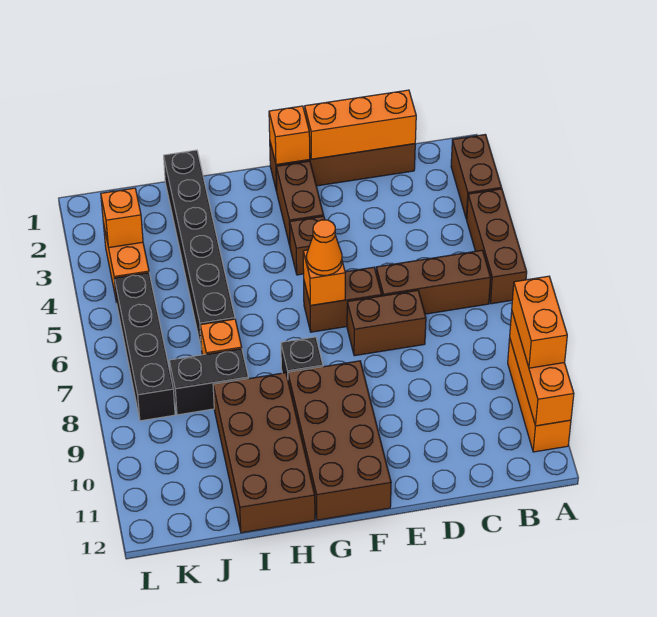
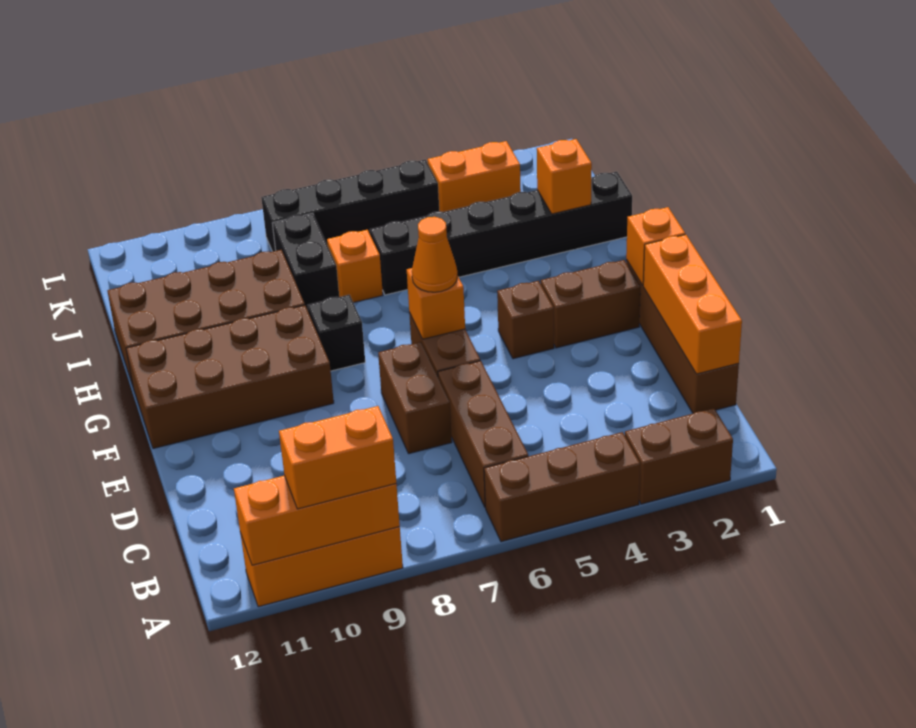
orange 1x1 brick [101,188,143,248] -> orange 1x1 brick moved to [537,139,592,214]

